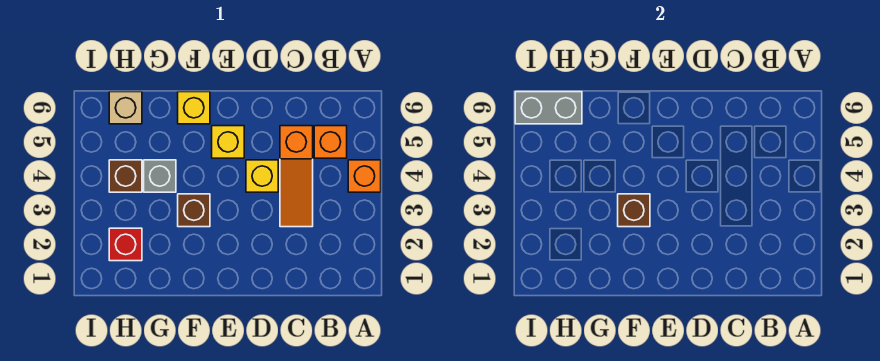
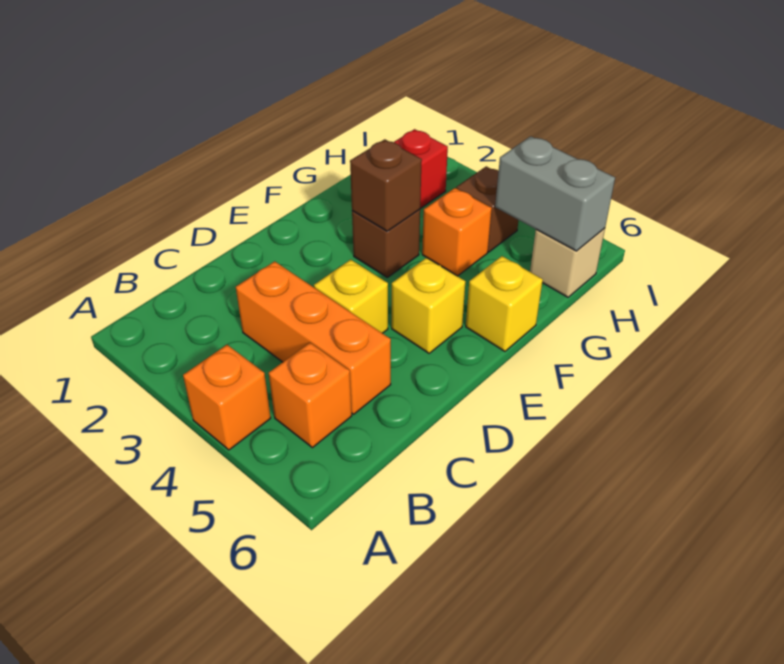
orange 1x3 slope [280,126,313,227] -> orange 1x3 brick [236,261,391,414]
grey 1x1 brick [144,160,176,192] -> orange 1x1 brick [422,188,492,276]
grey 1x2 brick [515,92,582,124] -> grey 1x2 brick turned to [495,136,615,251]

